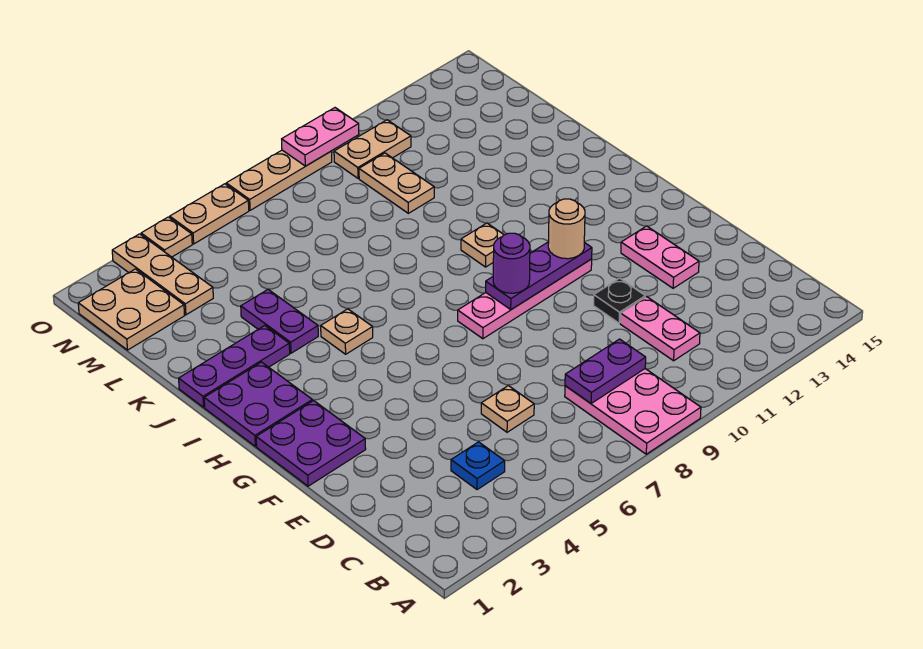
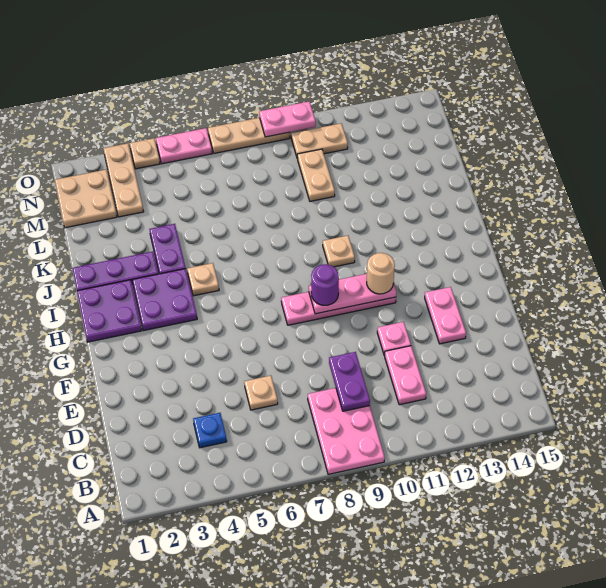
purple 1x2 plate [565,339,646,404] -> purple 1x2 plate turned to [329,352,370,411]
black 1x1 plate [594,278,645,323] -> pink 1x1 plate [377,322,411,355]
purple 2x2 plate [256,401,366,486] -> purple 2x2 plate moved to [132,269,197,331]
purple 1x3 plate [486,242,592,310] -> pink 1x3 plate [309,274,396,314]
tan 1x2 plate [170,184,249,244] -> pink 1x2 plate [156,128,212,164]

